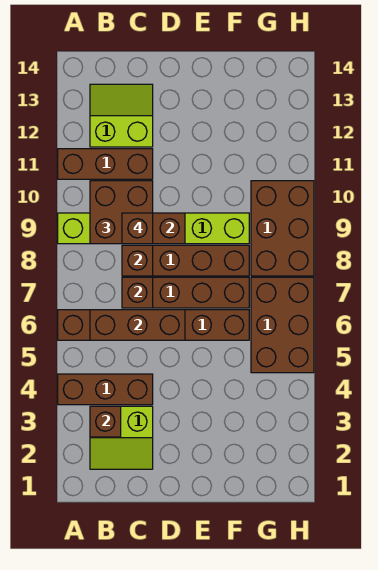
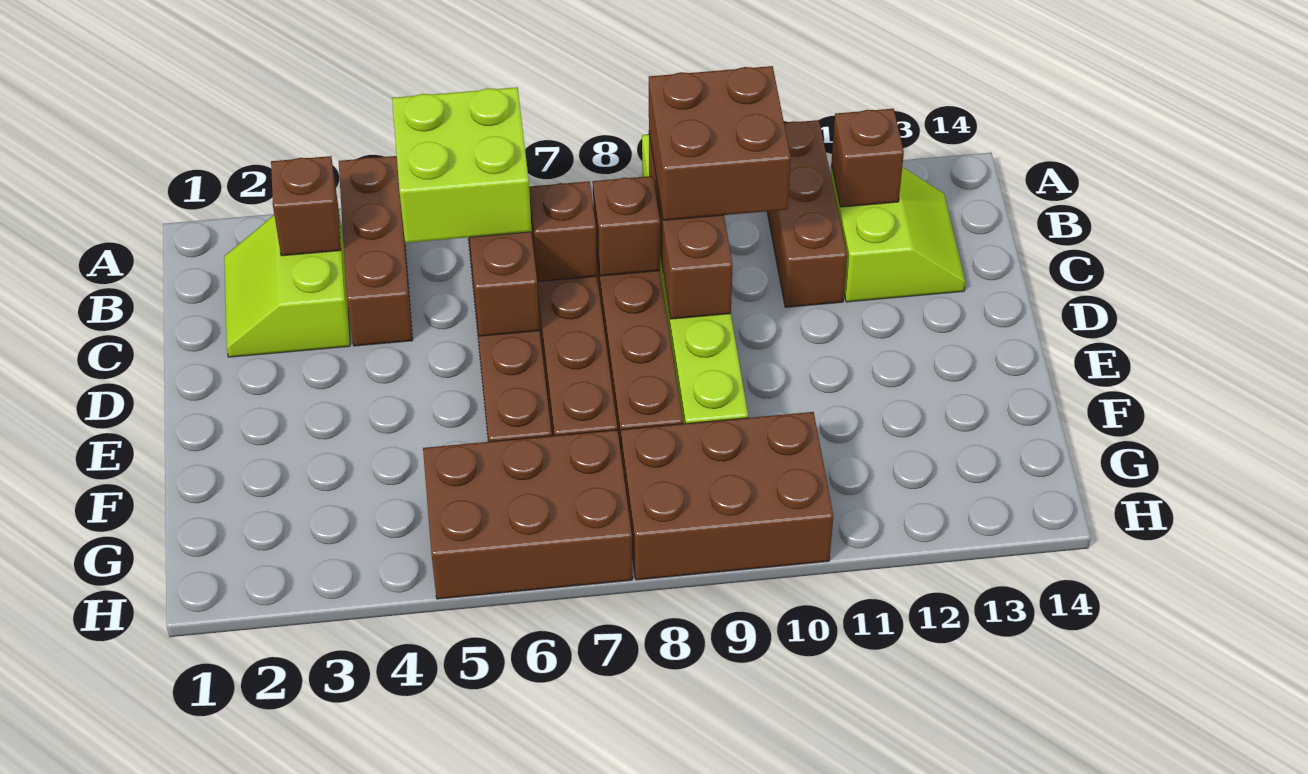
none -> lime 2x2 brick [392,87,531,243]
brown 1x1 brick [122,213,153,244] -> brown 1x1 brick moved to [831,109,904,207]

